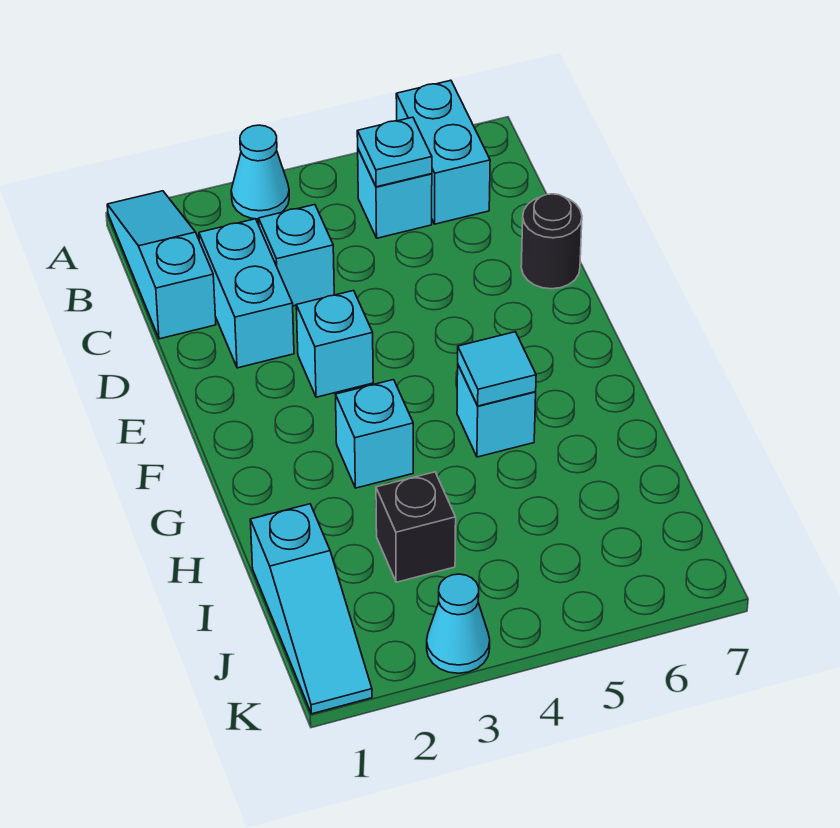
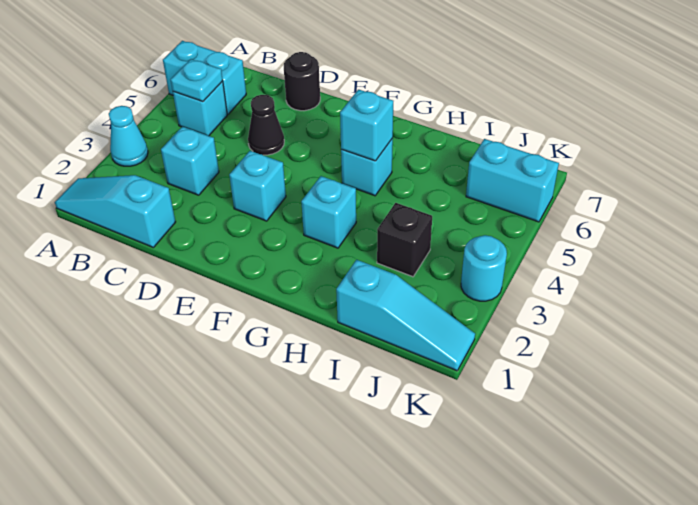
cyan 1x2 brick [199,219,294,368] -> cyan 1x2 brick moved to [466,139,559,222]
none -> black 1x1 cone [248,95,284,155]
cyan 1x1 tile [458,332,536,406] -> cyan 1x1 brick [340,89,393,161]
cyan 1x1 cone [427,574,490,673] -> cyan 1x1 round brick [461,235,507,301]

